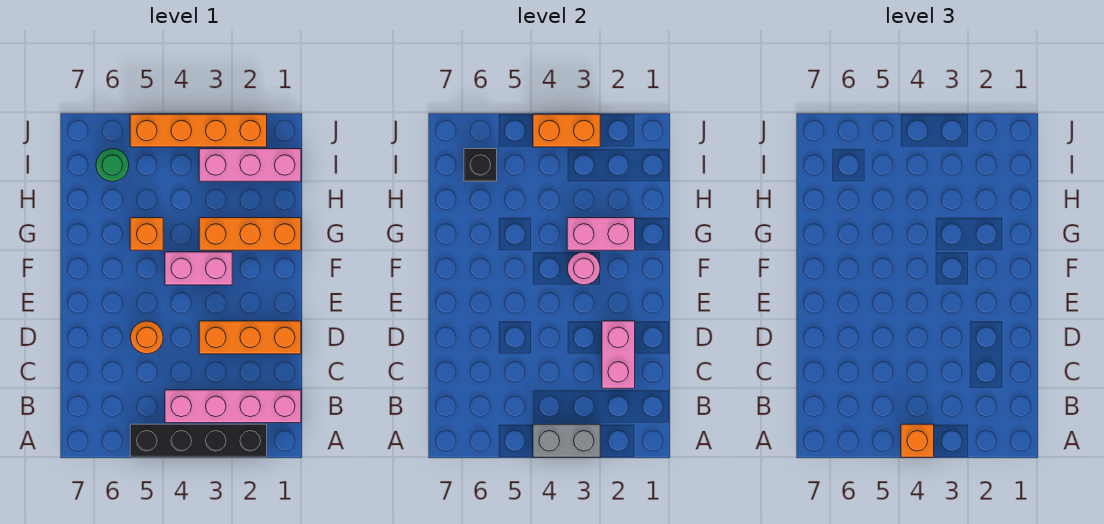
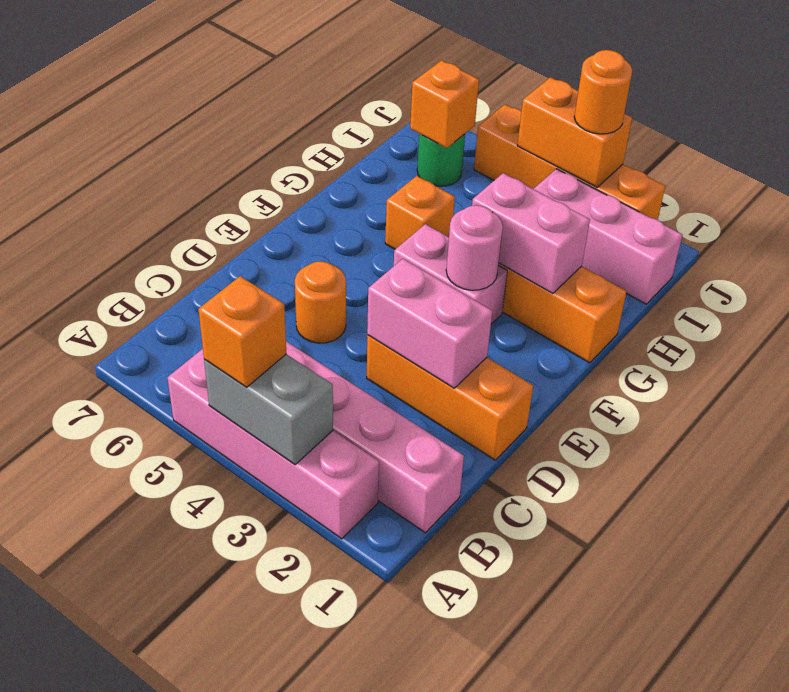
black 1x4 brick [130,424,267,457] -> pink 1x4 brick [167,349,379,539]
pink 1x2 brick [602,321,635,388] -> pink 1x2 brick turned to [367,259,492,388]
black 1x1 brick [464,149,497,181] -> orange 1x1 brick [410,60,479,148]
none -> orange 1x1 round brick [574,50,632,134]

